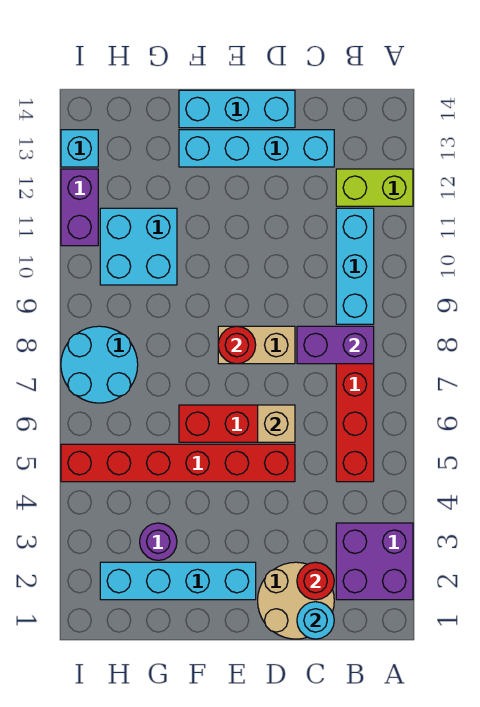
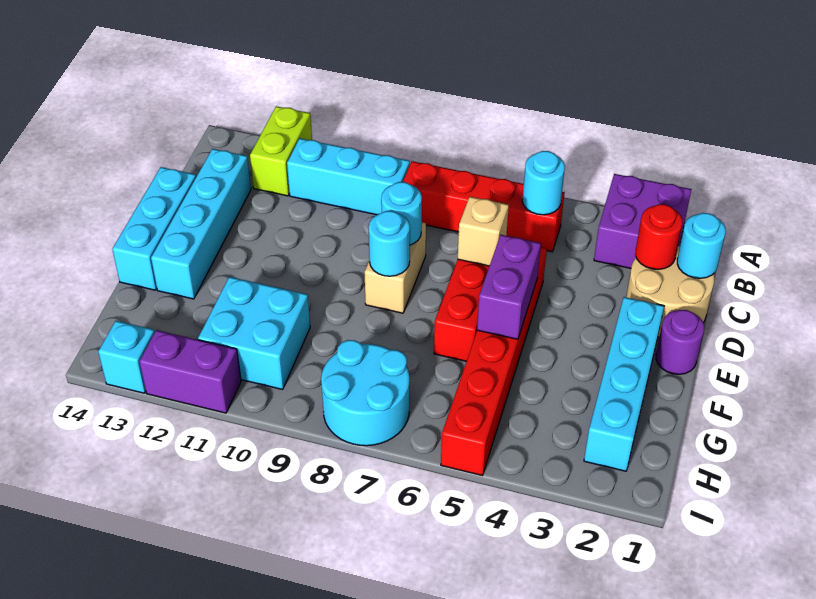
none -> cyan 1x1 round brick [522,151,565,215]
purple 1x2 brick [297,326,374,364] -> purple 1x2 brick moved to [477,235,541,339]
none -> cyan 1x1 round brick [381,182,422,245]
red 1x1 round brick [218,326,256,364] -> cyan 1x1 round brick [369,211,410,276]
purple 1x1 round brick [140,523,177,560] -> purple 1x1 round brick moved to [656,310,704,374]

